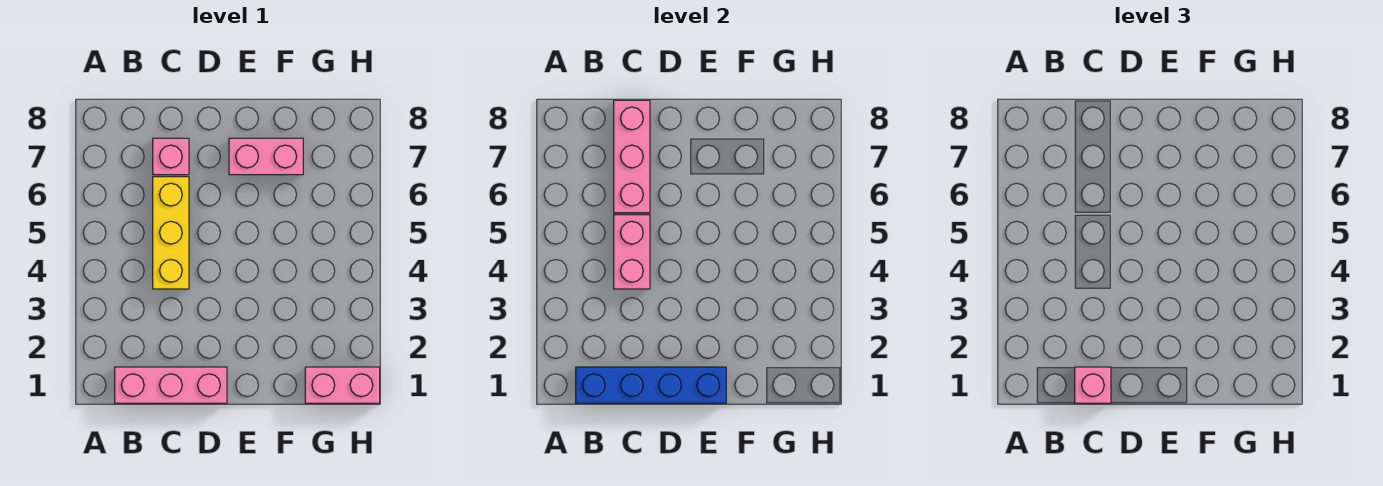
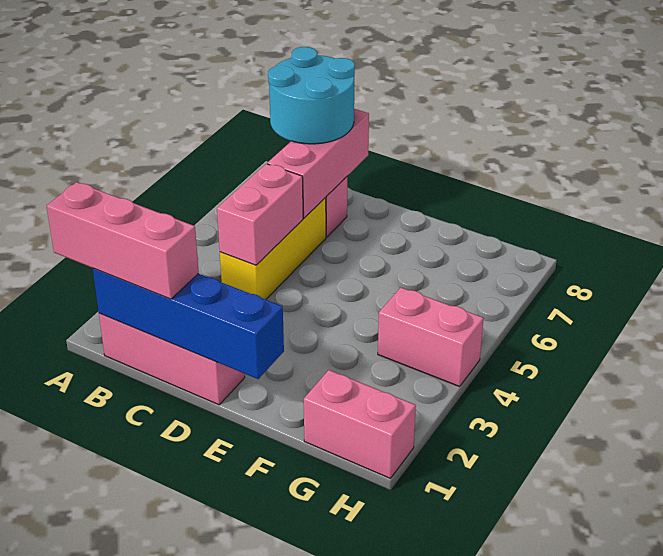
none -> cyan 2x2 round brick [268,47,355,144]
pink 1x1 brick [1075,367,1111,403] -> pink 1x3 brick [47,182,199,299]
pink 1x2 brick [229,138,303,175] -> pink 1x2 brick moved to [378,288,484,386]

